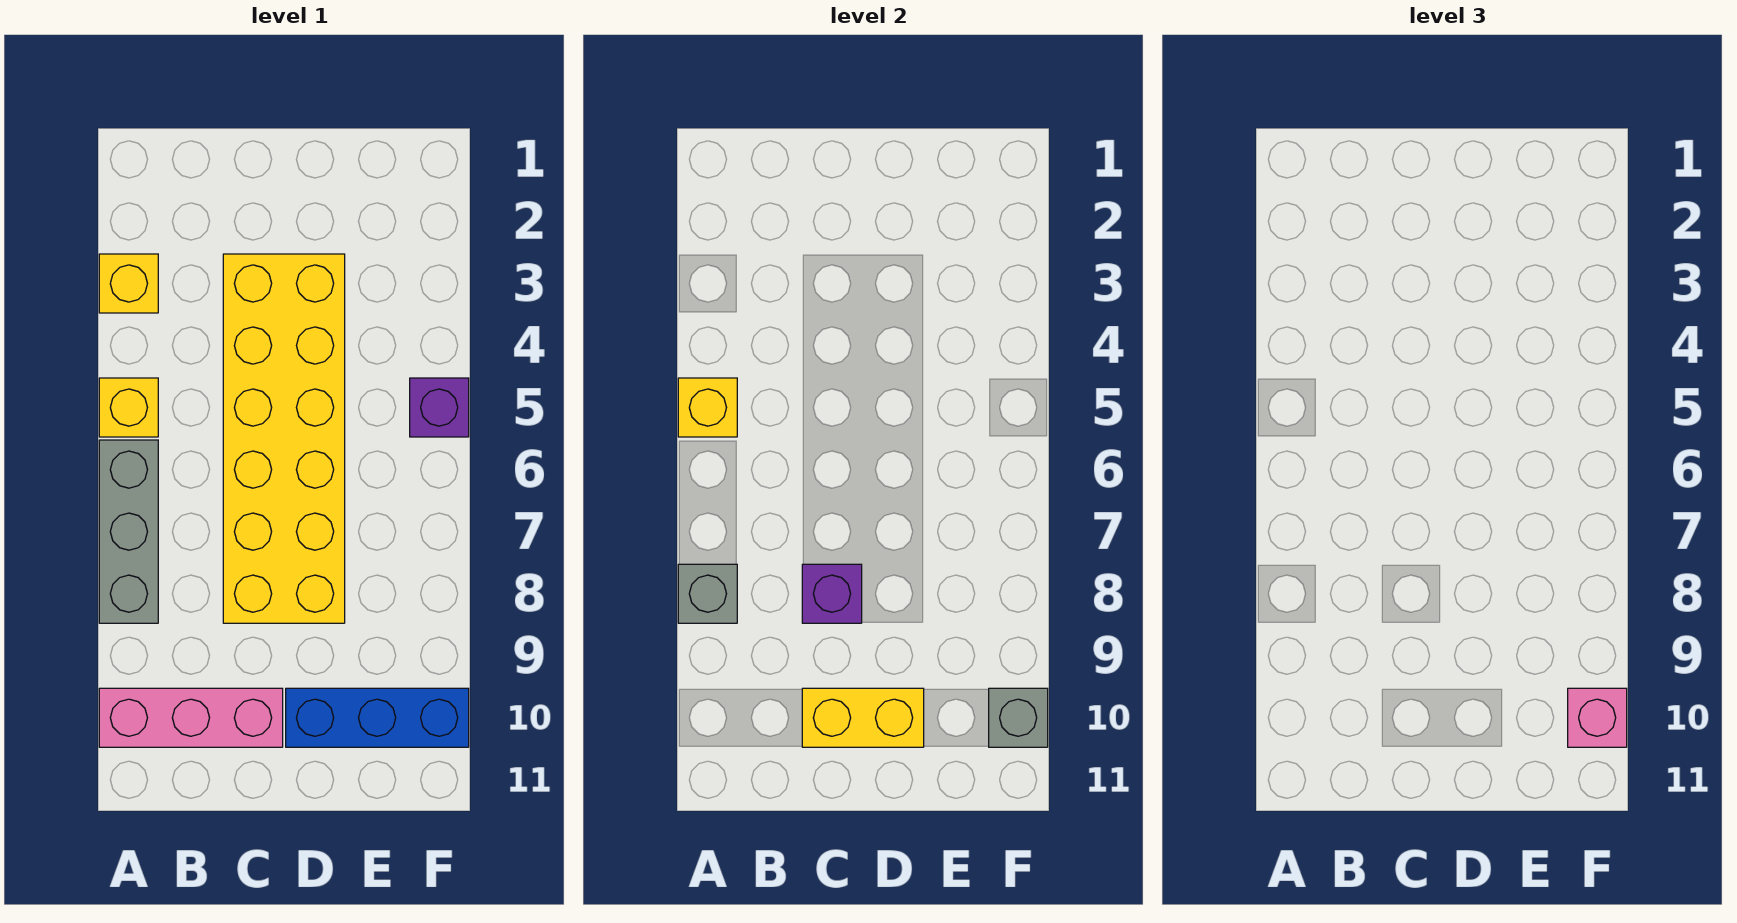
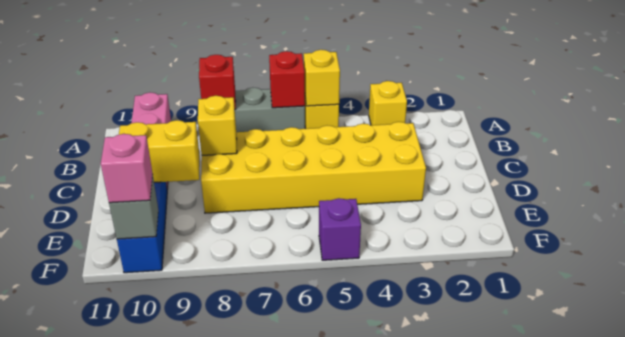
none -> red 1x1 brick [269,51,305,108]
grey 1x1 brick [678,564,737,623] -> red 1x1 brick [199,55,236,109]
purple 1x1 brick [802,564,862,623] -> yellow 1x1 brick [198,96,237,155]
yellow 1x2 brick [802,688,924,747] -> yellow 1x2 brick turned to [119,120,200,182]

